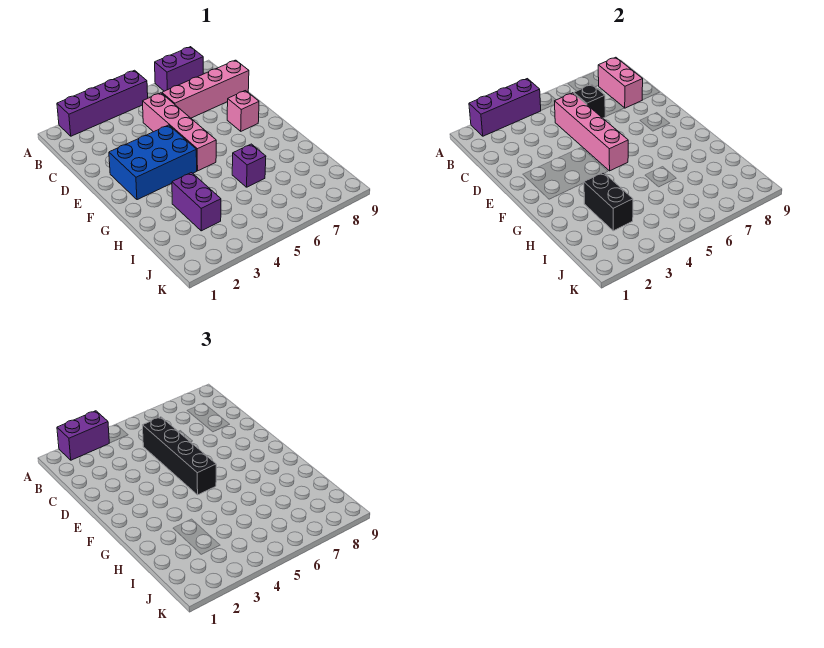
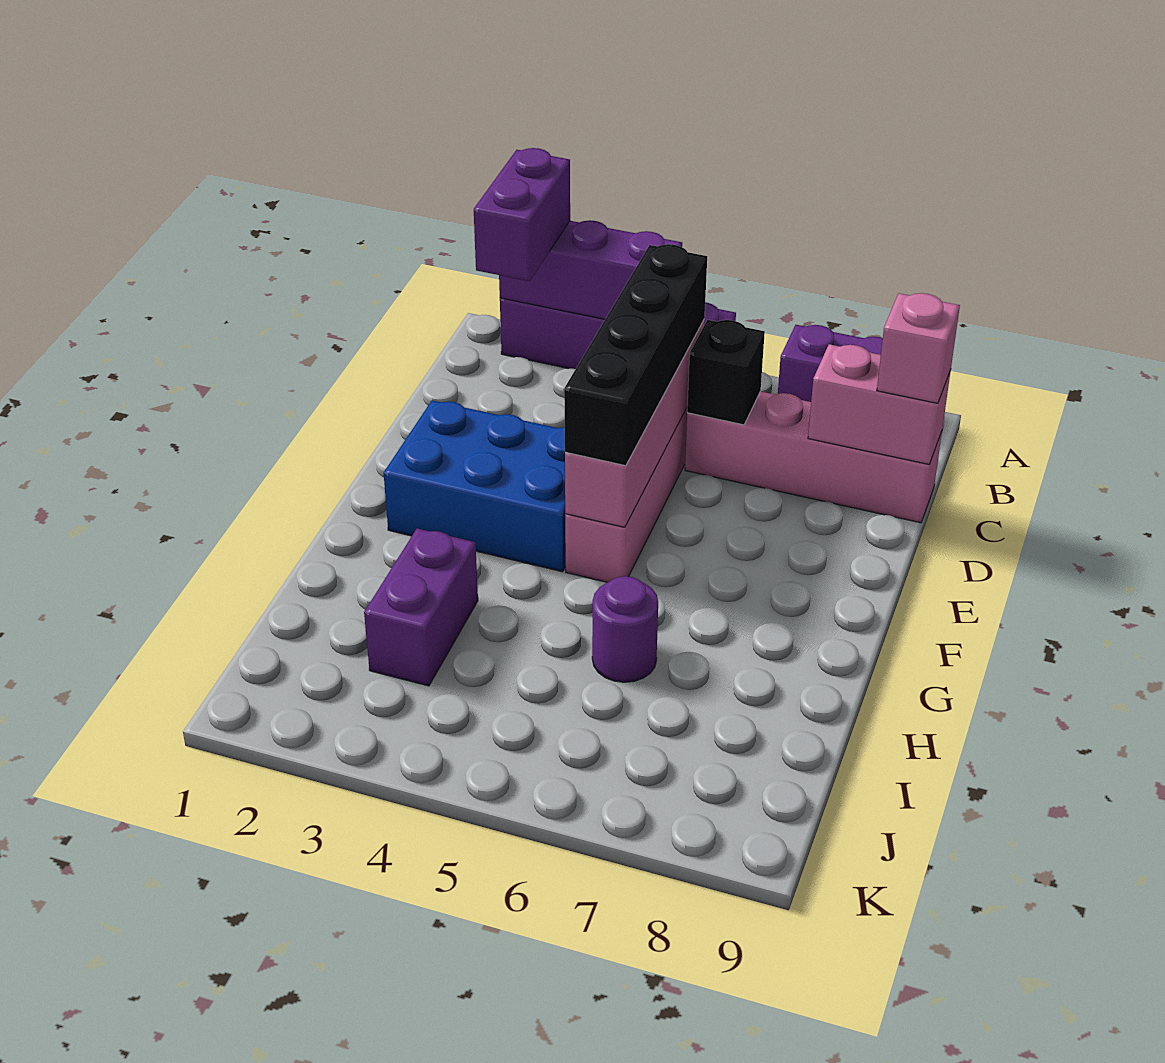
purple 1x2 brick [57,411,109,460] -> purple 1x2 brick turned to [474,148,570,281]
pink 1x2 brick [598,57,643,108] -> pink 1x2 brick turned to [808,344,951,464]
pink 1x1 brick [227,91,259,131] -> pink 1x1 brick moved to [877,293,960,403]
black 1x2 brick [584,173,633,231] -> none
purple 1x1 brick [232,144,266,187] -> purple 1x1 round brick [592,576,658,682]

